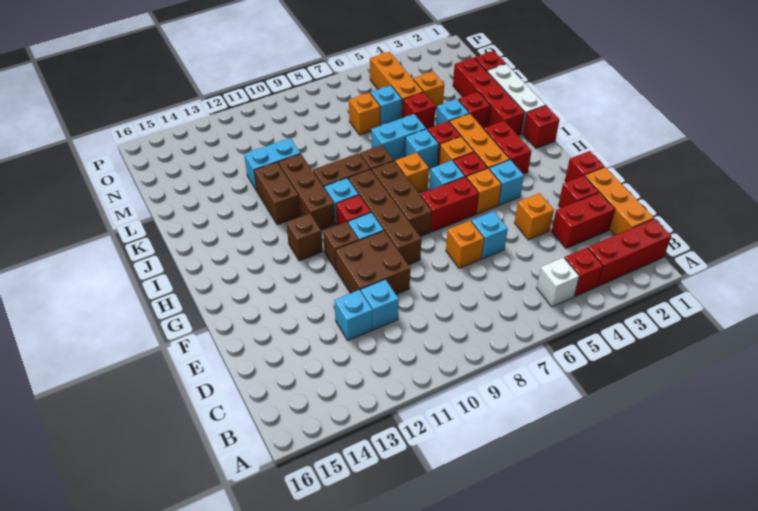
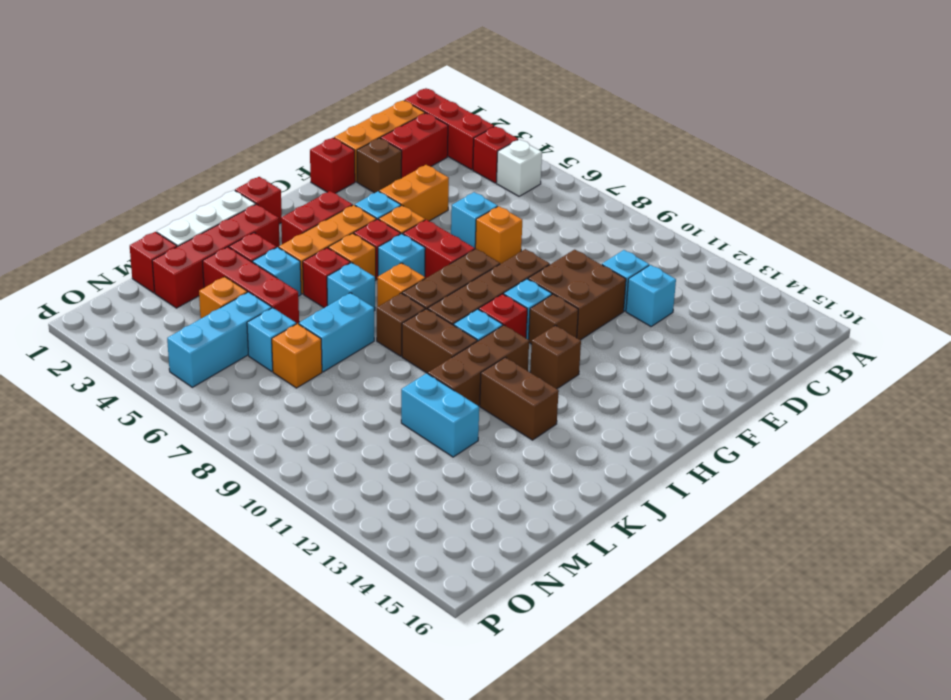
red 1x2 brick [551,193,615,249] -> red 1x2 brick turned to [381,113,448,178]
red 1x1 brick [558,176,599,208] -> brown 1x1 brick [357,138,402,193]
orange 1x1 brick [515,193,554,240] -> orange 1x2 brick [379,165,449,221]
brown 1x2 brick [254,162,300,225] -> brown 1x2 brick turned to [480,357,559,440]
cyan 1x2 brick [371,114,426,161] -> cyan 1x2 brick turned to [299,293,374,372]
red 1x1 brick [403,92,435,130] -> red 1x3 brick [203,247,299,324]
orange 1x3 brick [370,52,423,118] -> cyan 1x3 brick [167,292,272,387]

